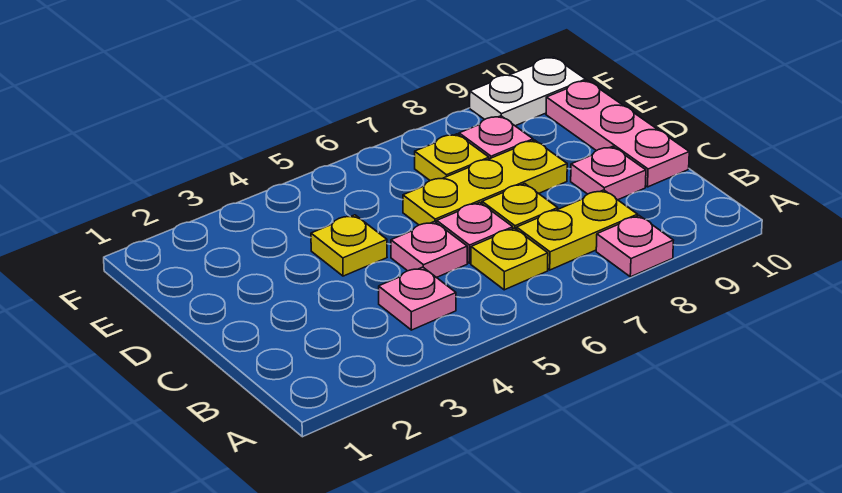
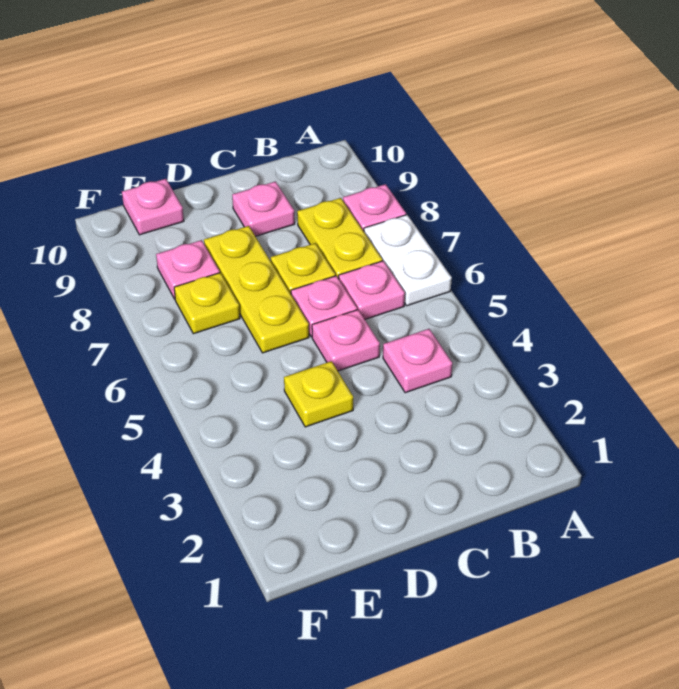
yellow 1x1 plate [471,228,548,290] -> pink 1x1 plate [339,261,405,319]
pink 1x3 plate [546,80,689,187] -> pink 1x1 plate [122,179,184,235]
white 1x2 plate [470,57,586,126] -> white 1x2 plate moved to [364,215,452,306]

